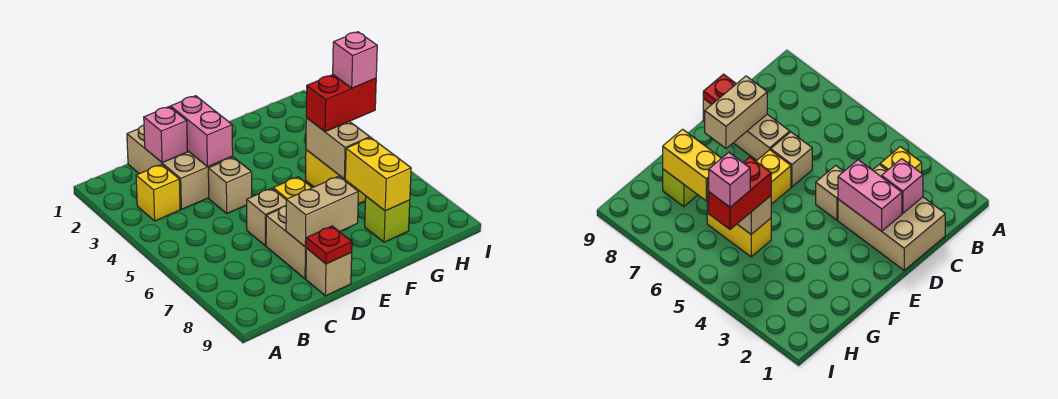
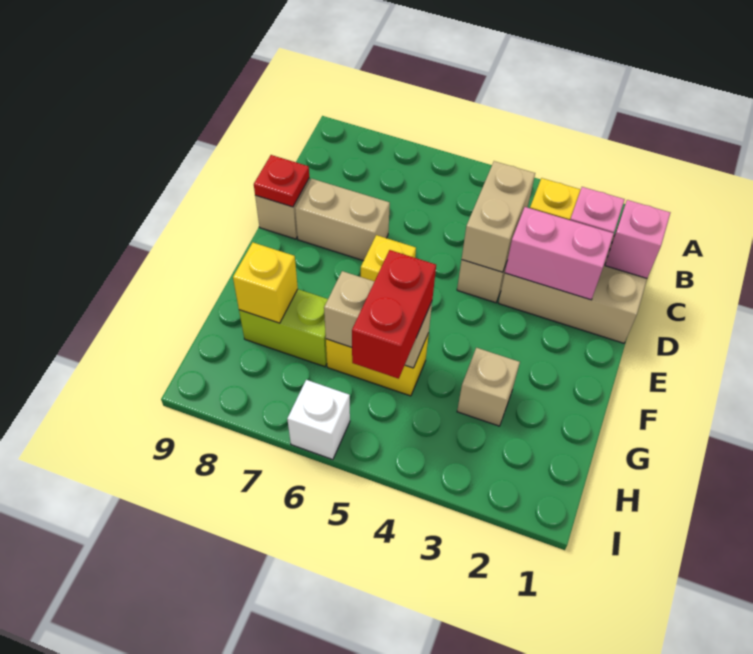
tan 1x1 brick [247,188,286,246] -> tan 1x1 brick moved to [457,348,520,426]
tan 1x2 brick [286,176,358,247] -> tan 1x2 brick moved to [462,161,535,272]
yellow 1x2 brick [345,138,411,211] -> yellow 1x1 brick [233,243,298,323]
lime 1x1 brick [365,196,410,242] -> lime 1x2 brick [239,289,328,367]
pink 1x1 brick [333,32,377,88] -> pink 1x1 brick moved to [605,200,670,278]
none -> white 1x1 brick [287,380,350,460]

